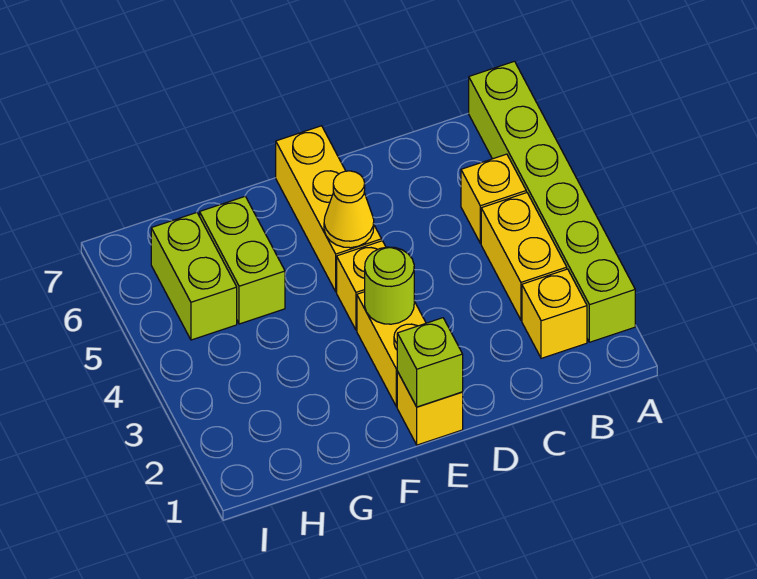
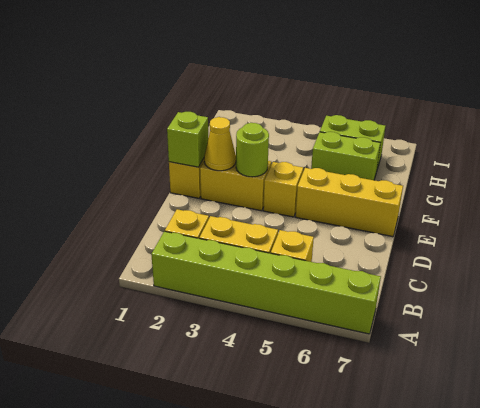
yellow 1x1 cone [324,171,374,248] -> yellow 1x1 cone moved to [204,117,236,171]

